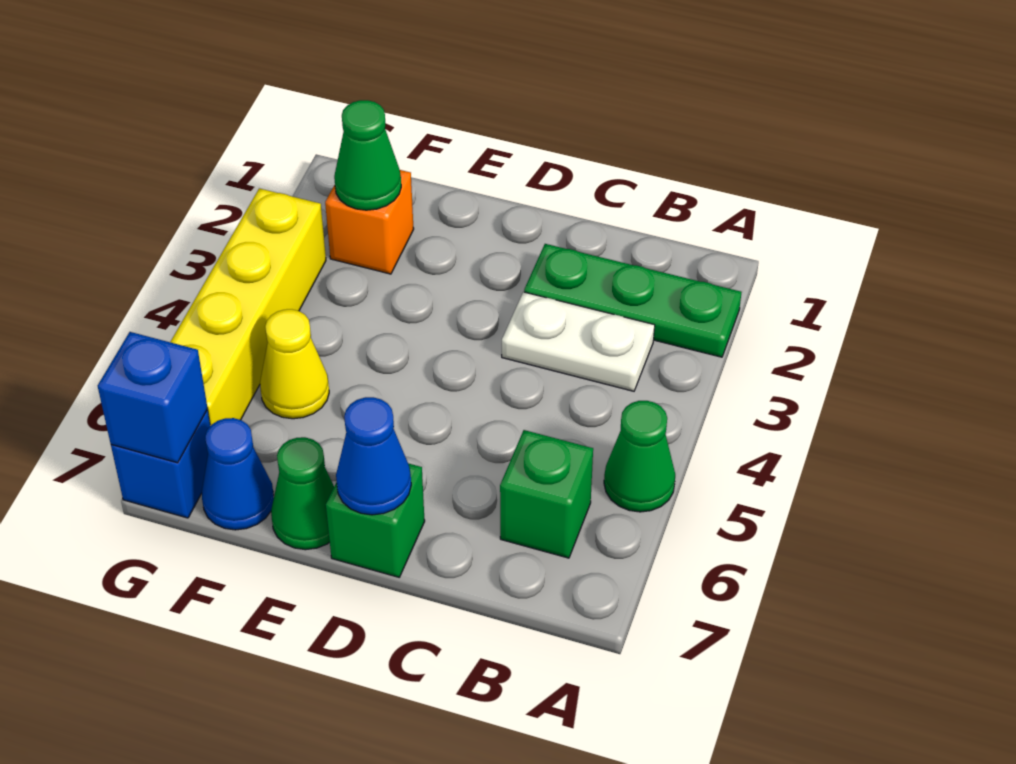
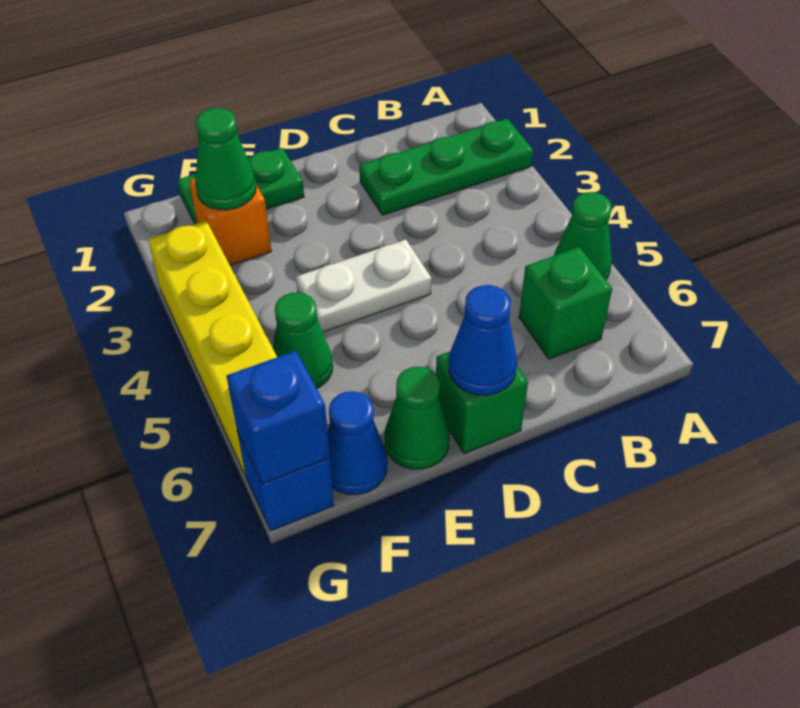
white 1x2 plate [502,292,655,391] -> white 1x2 plate moved to [296,240,432,332]
none -> green 1x2 plate [178,148,304,224]
yellow 1x1 cone [260,309,329,419] -> green 1x1 cone [272,292,333,388]

